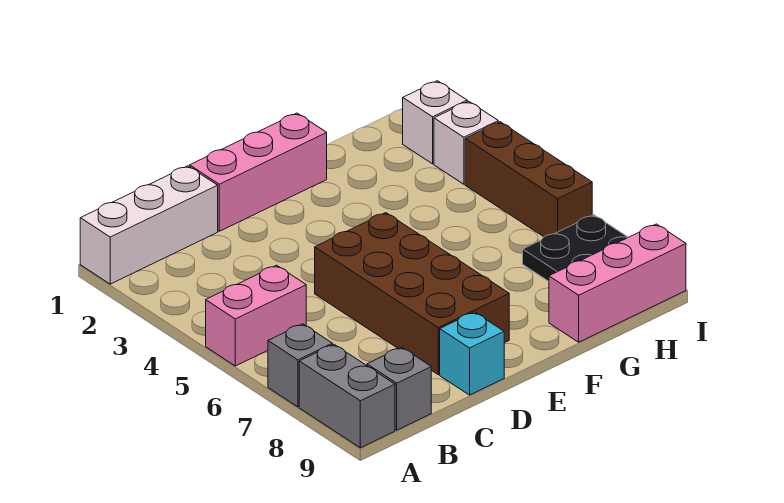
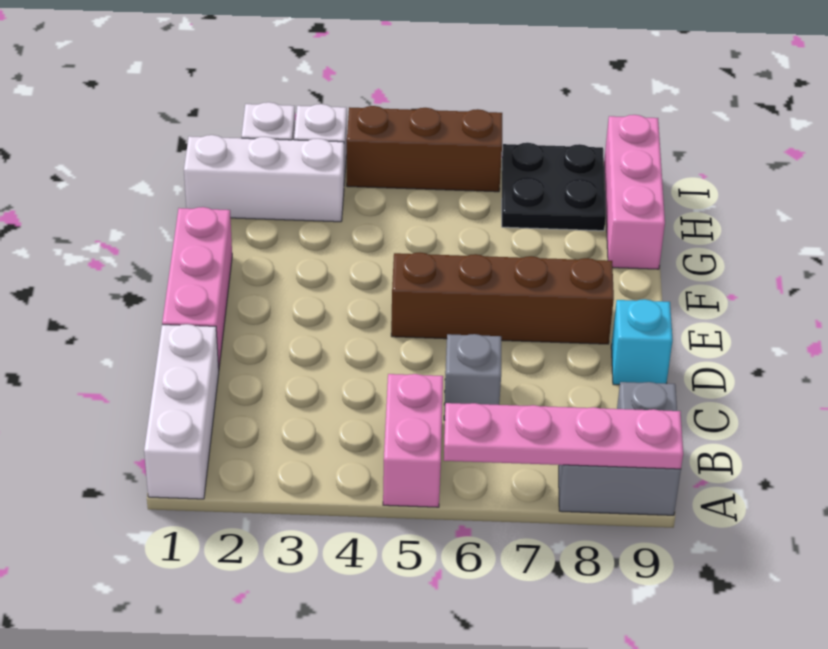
none -> pink 1x4 plate [444,403,683,469]
grey 1x1 brick [268,324,332,407] -> grey 1x1 brick moved to [444,334,501,420]
brown 2x4 brick [315,213,509,375] -> brown 1x4 brick [391,253,614,344]
none -> white 1x3 brick [184,135,344,222]

